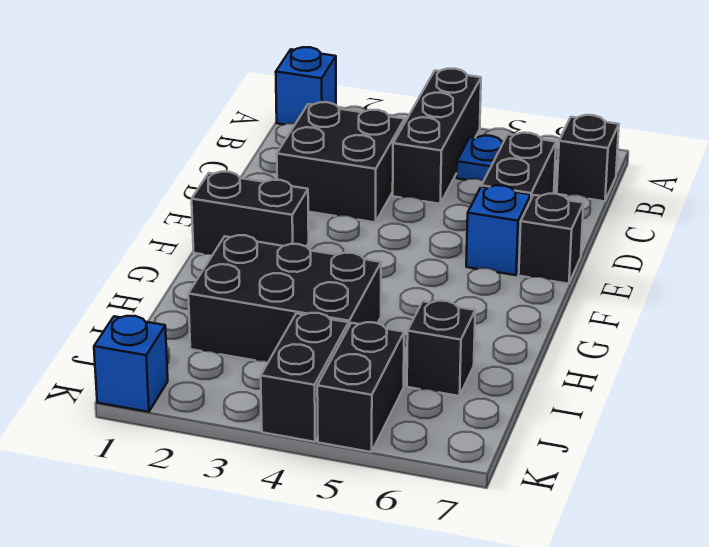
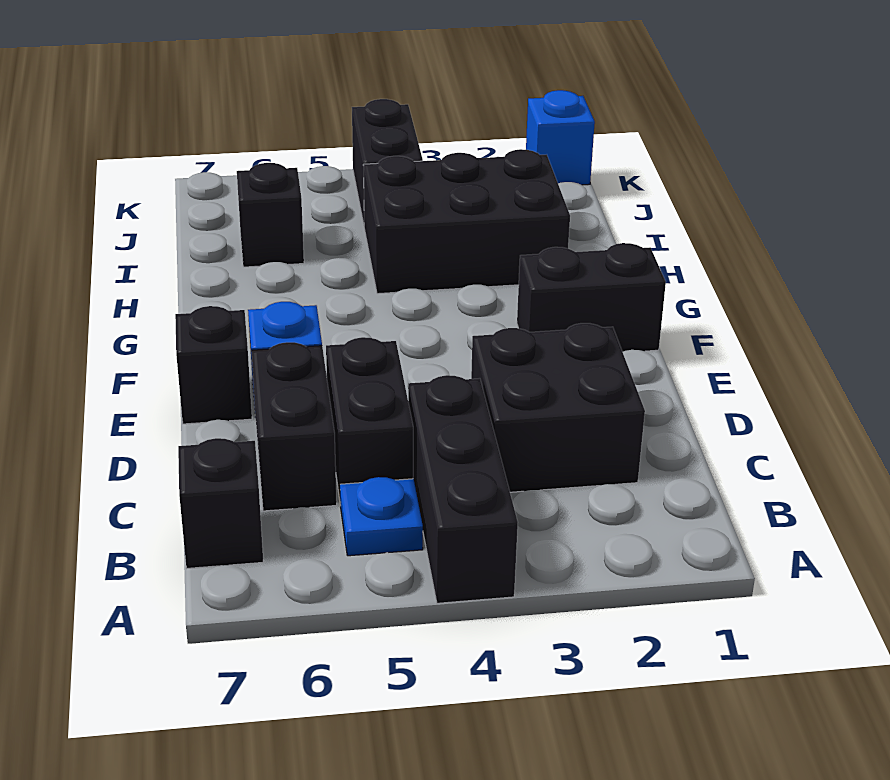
blue 1x1 brick [276,47,336,124] -> none
black 1x2 brick [317,322,404,452] -> black 1x2 brick moved to [326,337,413,505]

